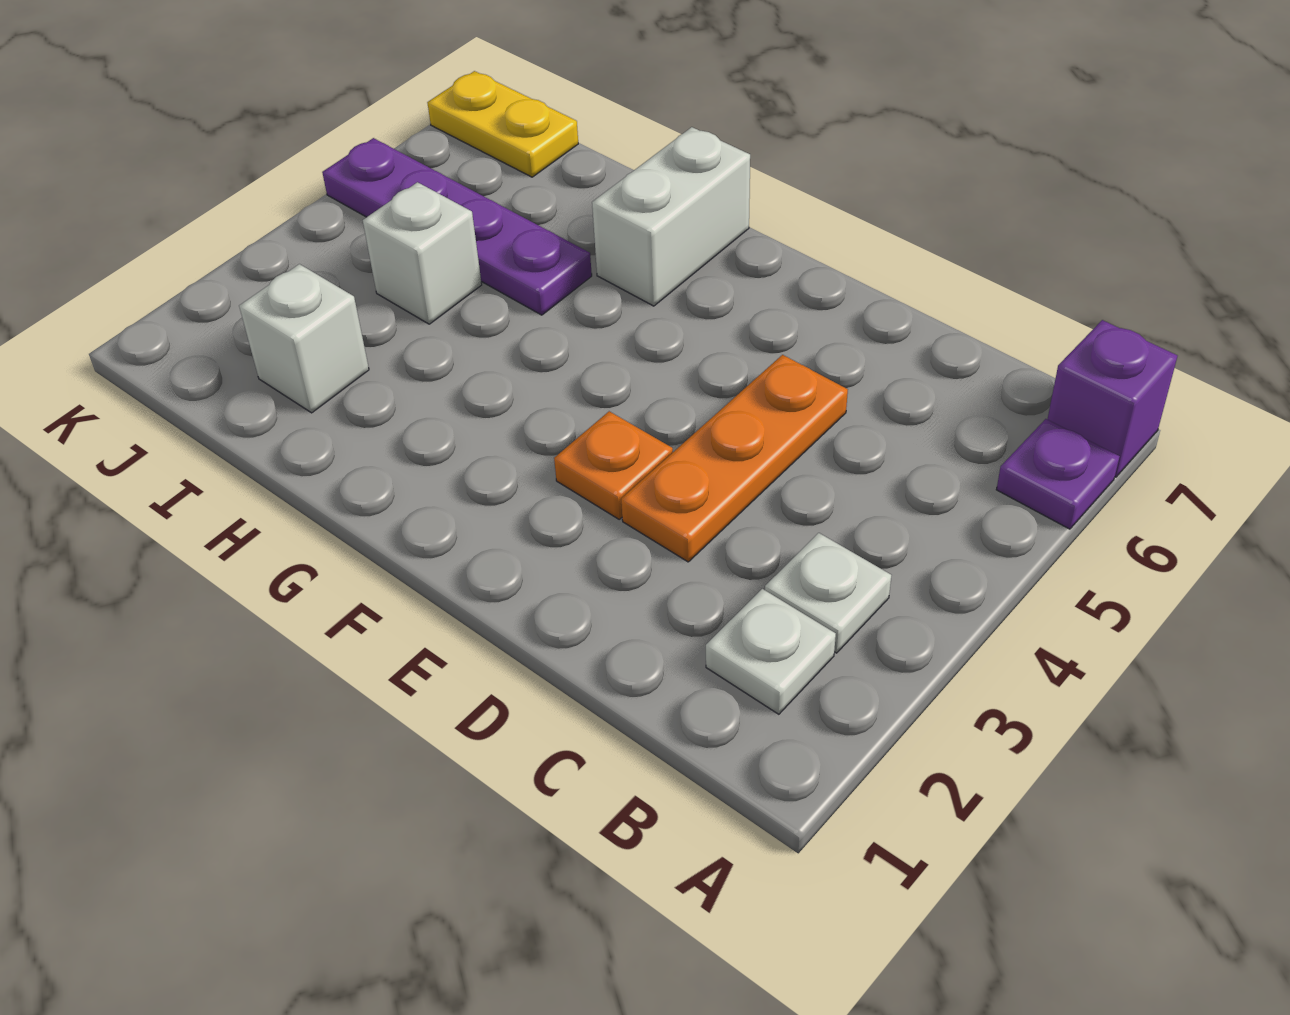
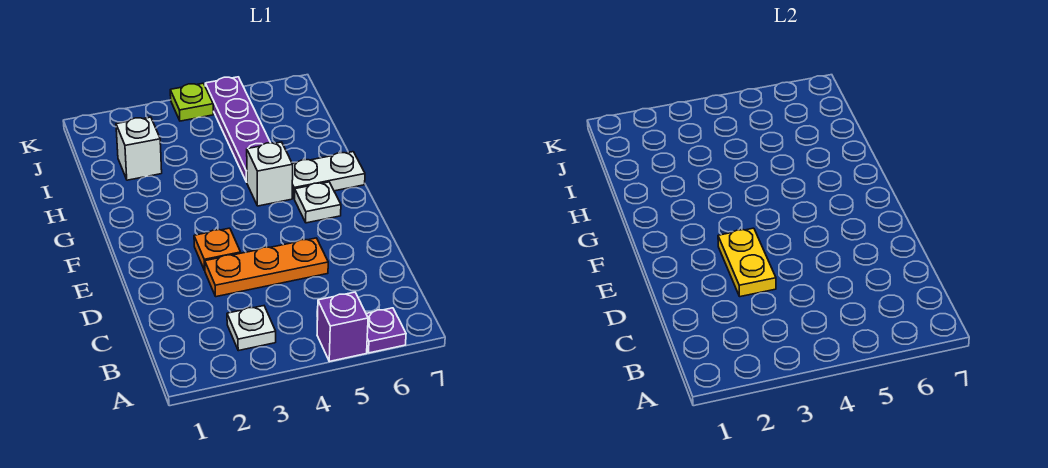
purple 1x1 brick [1047,320,1177,477] -> purple 1x1 brick moved to [317,292,368,361]
white 1x1 plate [706,589,836,714] -> white 1x1 plate moved to [295,182,341,223]
white 1x2 brick [592,127,750,306] -> white 1x2 plate [292,152,365,199]
white 1x1 brick [363,182,482,324] -> white 1x1 brick moved to [247,142,293,206]
yellow 1x2 plate [427,71,578,177] -> yellow 1x2 plate moved to [718,228,776,297]
none -> lime 1x1 plate [170,83,213,121]

